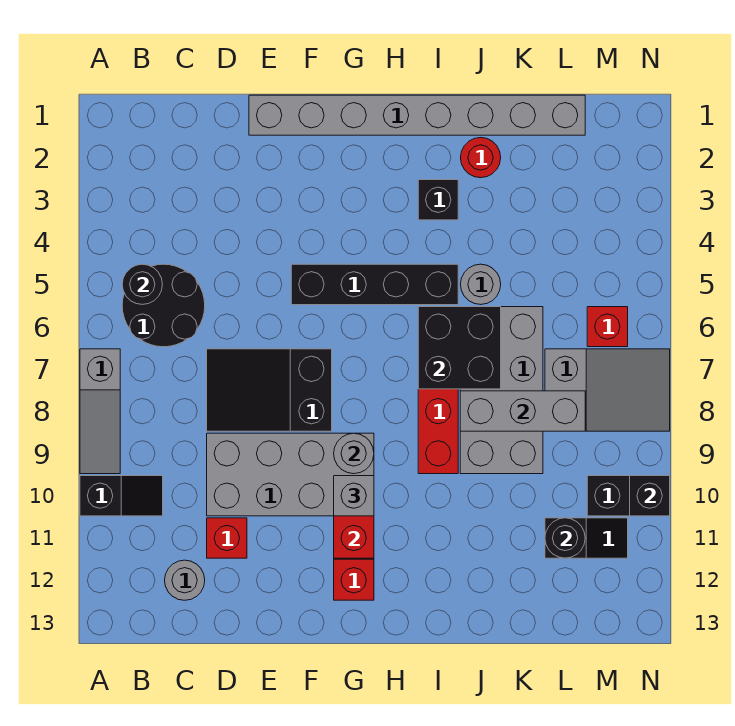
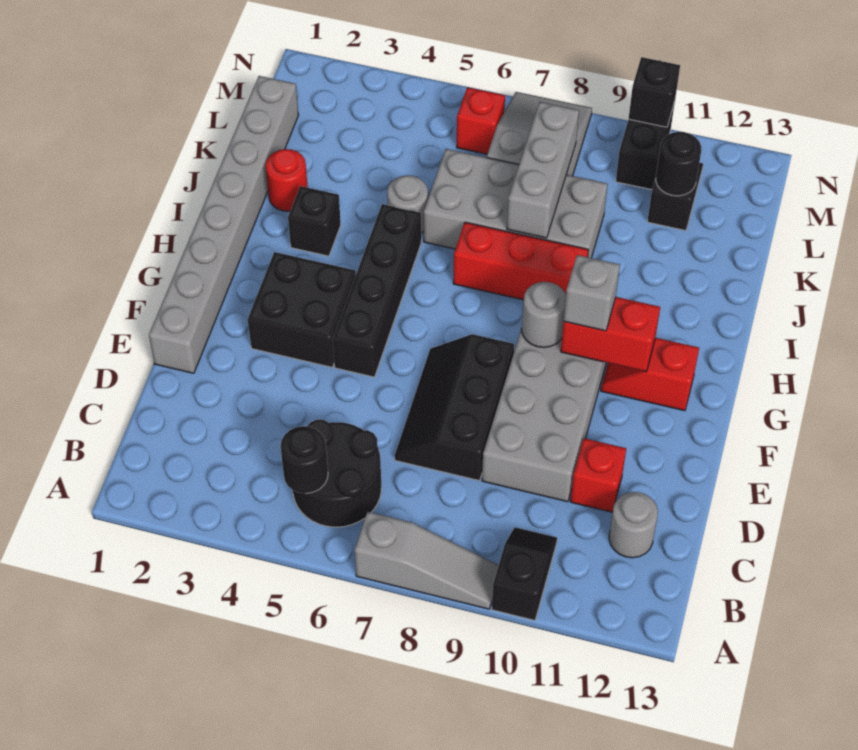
black 2x3 slope [207,349,332,431] -> black 2x3 slope turned to [395,334,514,481]
black 2x2 brick [418,307,501,389] -> black 2x2 brick moved to [248,252,356,367]

